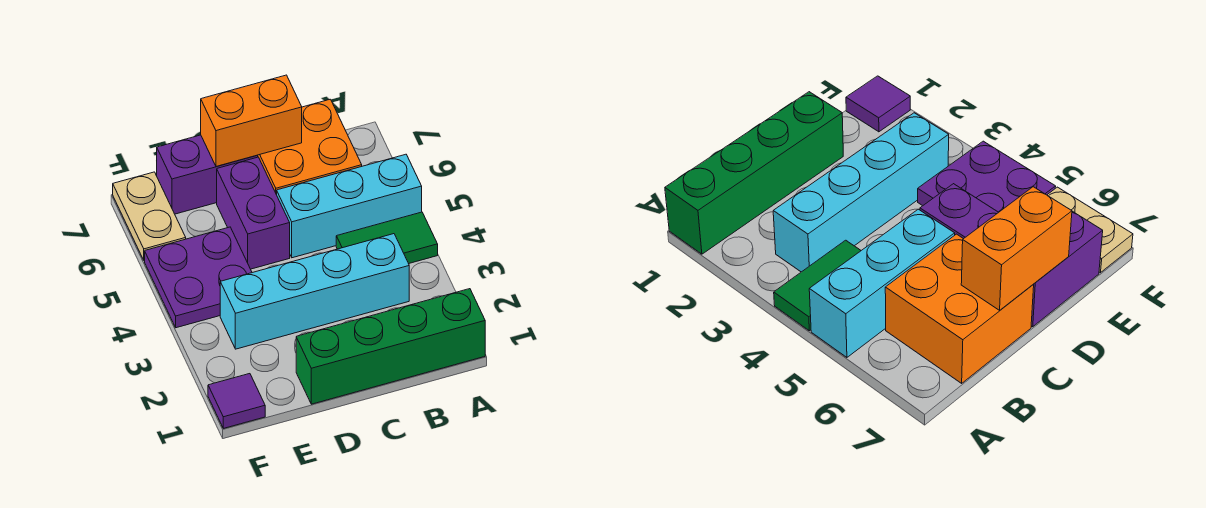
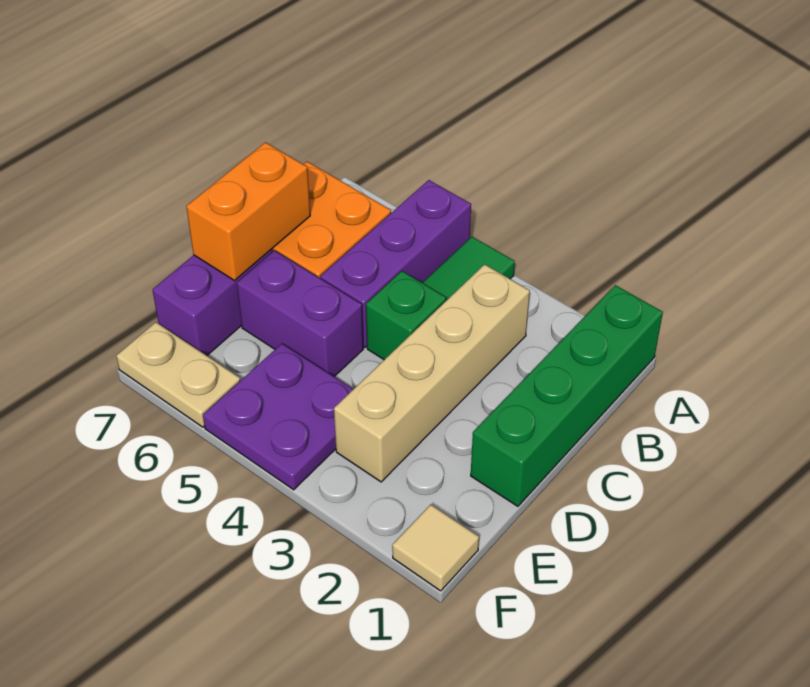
cyan 1x3 brick [277,154,422,258] -> purple 1x3 brick [321,180,471,347]
cyan 1x4 brick [220,234,409,349] -> tan 1x4 brick [334,264,530,482]
none -> green 1x1 brick [366,271,446,360]
purple 1x1 tile [208,374,265,428] -> tan 1x1 tile [392,505,479,591]

